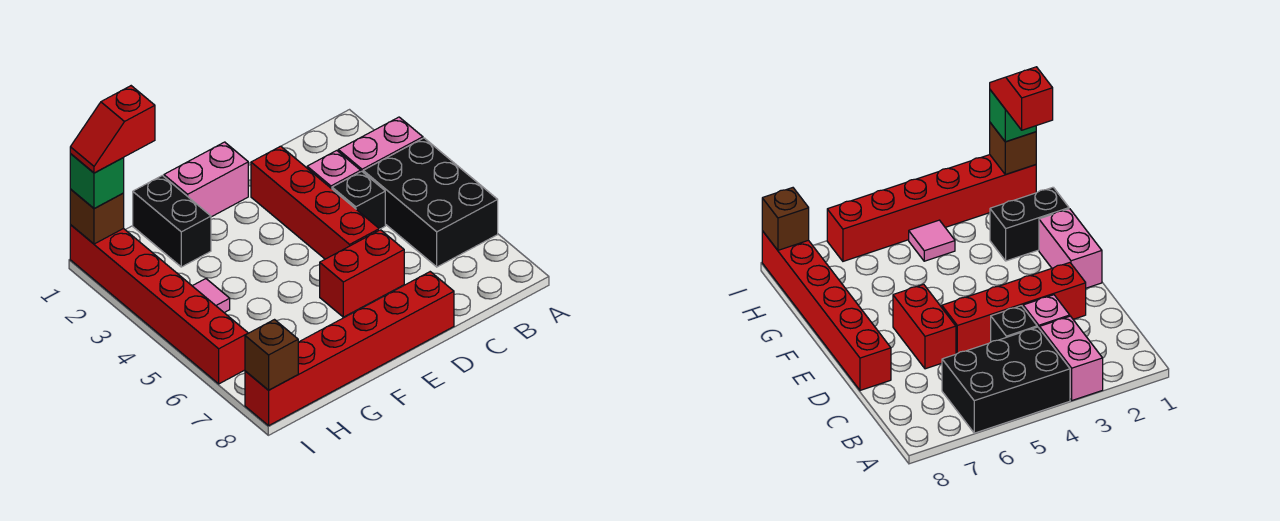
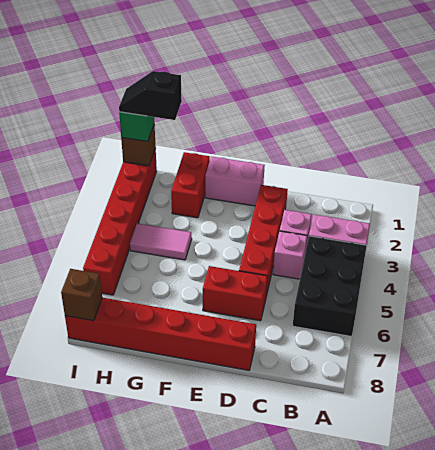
black 1x1 brick [332,171,385,229] -> pink 1x1 brick [273,231,307,279]
black 1x2 brick [133,175,211,267] -> red 1x2 brick [171,152,210,218]
red 1x2 slope [70,86,155,173] -> black 1x2 slope [119,71,182,120]
pink 1x1 tile [193,279,230,313] -> pink 1x2 tile [130,223,192,260]

